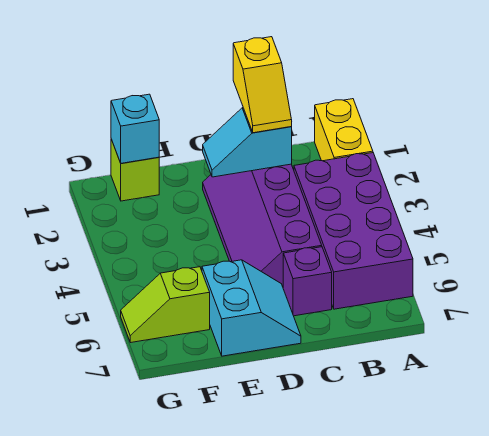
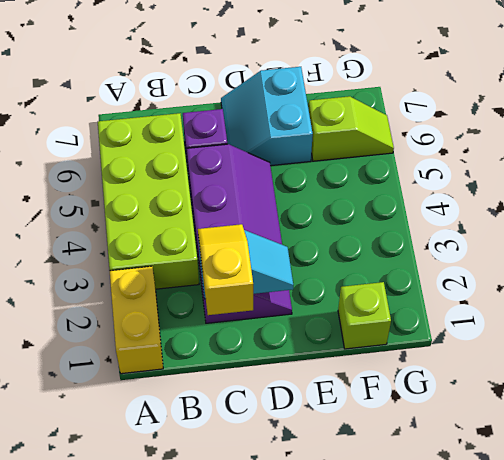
purple 2x4 brick [294,153,413,309] -> lime 2x4 brick [98,113,199,289]
cyan 1x1 brick [111,94,159,163] -> none

